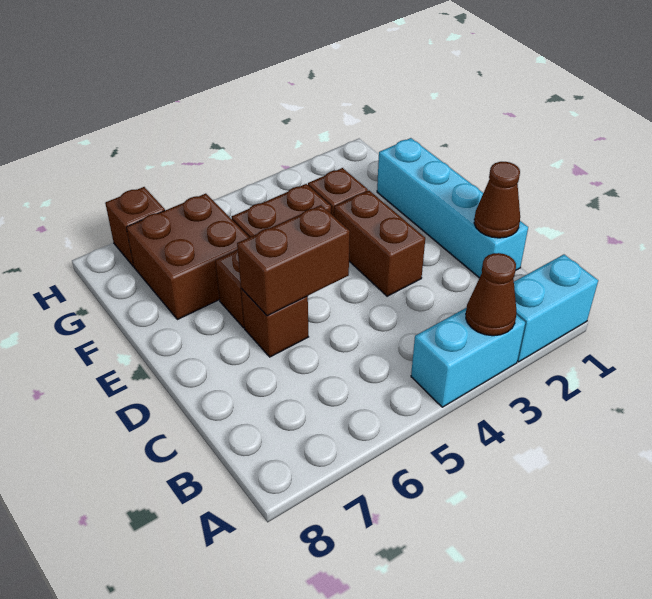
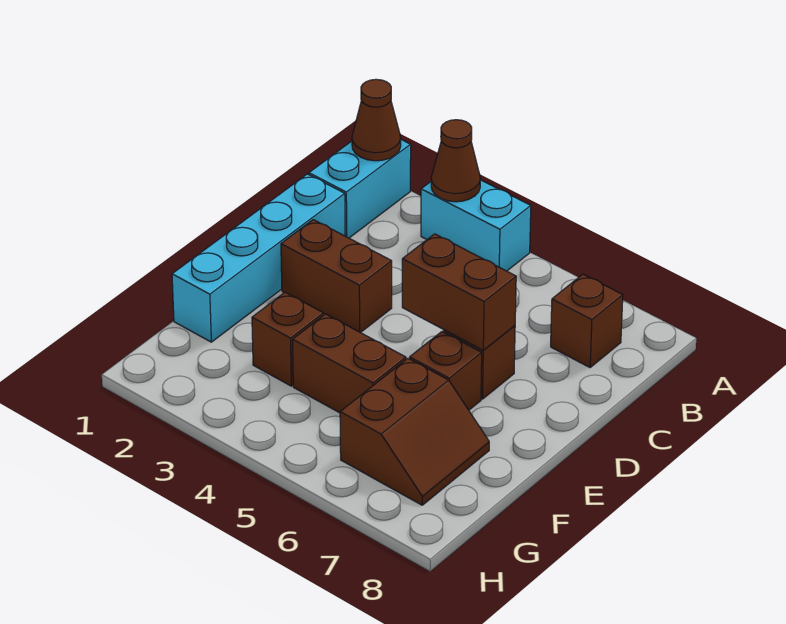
cyan 1x2 brick [514,255,598,362] -> cyan 1x2 brick turned to [309,140,411,238]
brown 1x1 cone [474,162,520,238] -> brown 1x1 cone moved to [352,79,401,161]
brown 1x2 brick [334,191,425,296] -> brown 1x2 brick turned to [281,220,392,333]
brown 2x2 brick [126,194,249,320] -> brown 2x2 slope [340,358,489,505]
brown 1x1 brick [105,187,165,266] -> brown 1x1 brick moved to [551,274,623,367]

